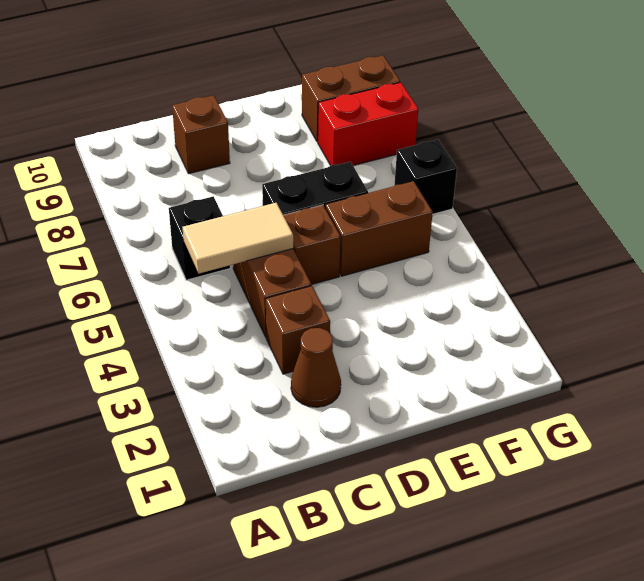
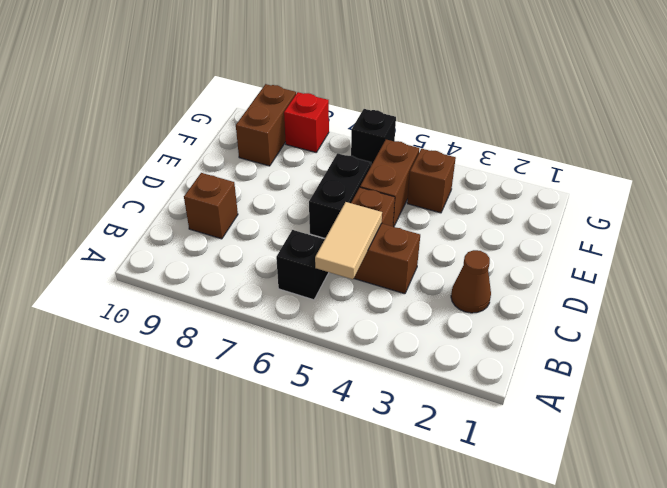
brown 1x1 brick [266,286,330,374] -> brown 1x1 brick moved to [407,149,456,213]
red 1x2 brick [318,82,418,166] -> red 1x1 brick [284,92,329,152]

